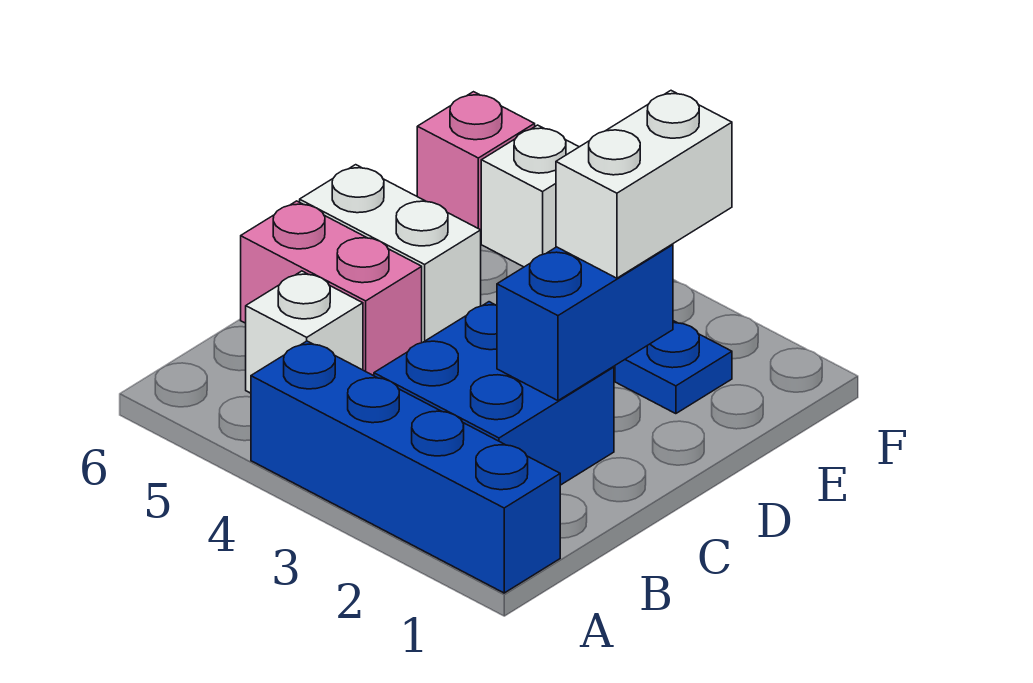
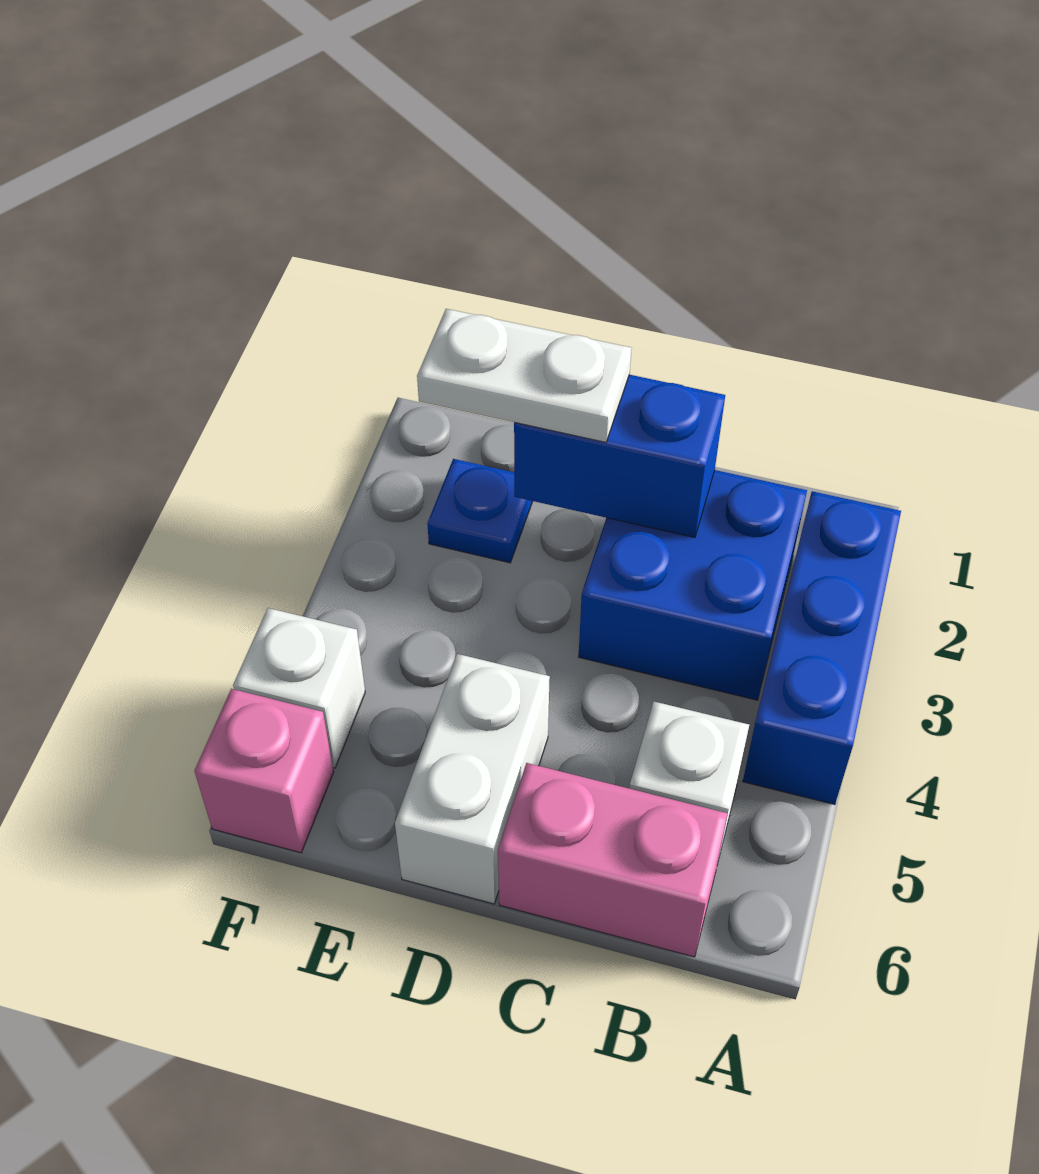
blue 1x4 brick [251,341,560,593] -> blue 1x3 brick [743,491,901,805]
pink 1x2 brick [241,201,422,376] -> pink 1x2 brick turned to [498,763,728,957]
white 1x2 brick [556,91,732,278] -> white 1x2 plate [417,309,631,442]

